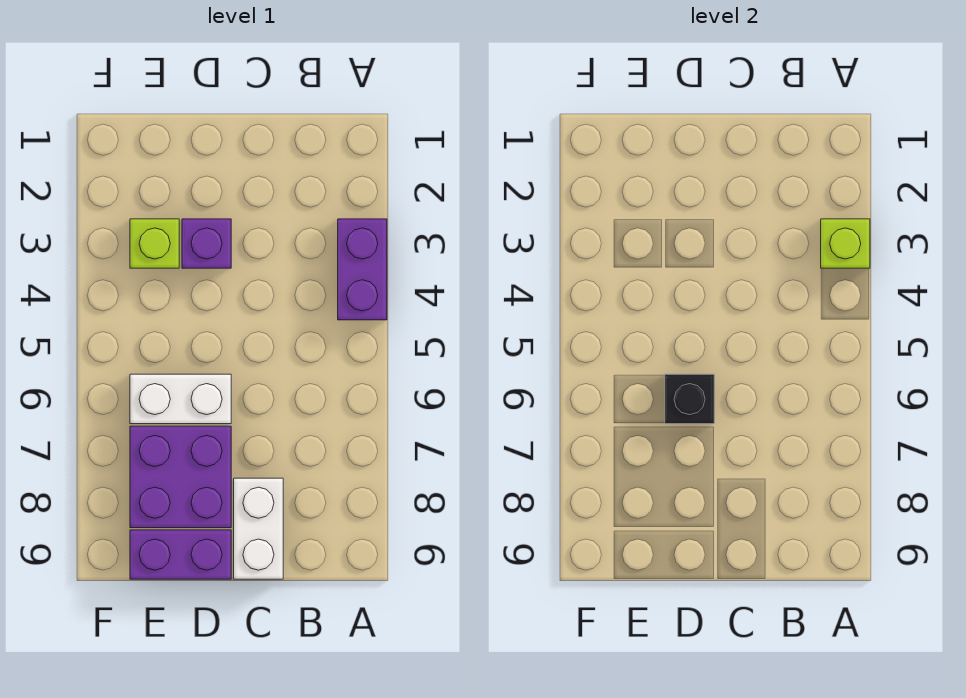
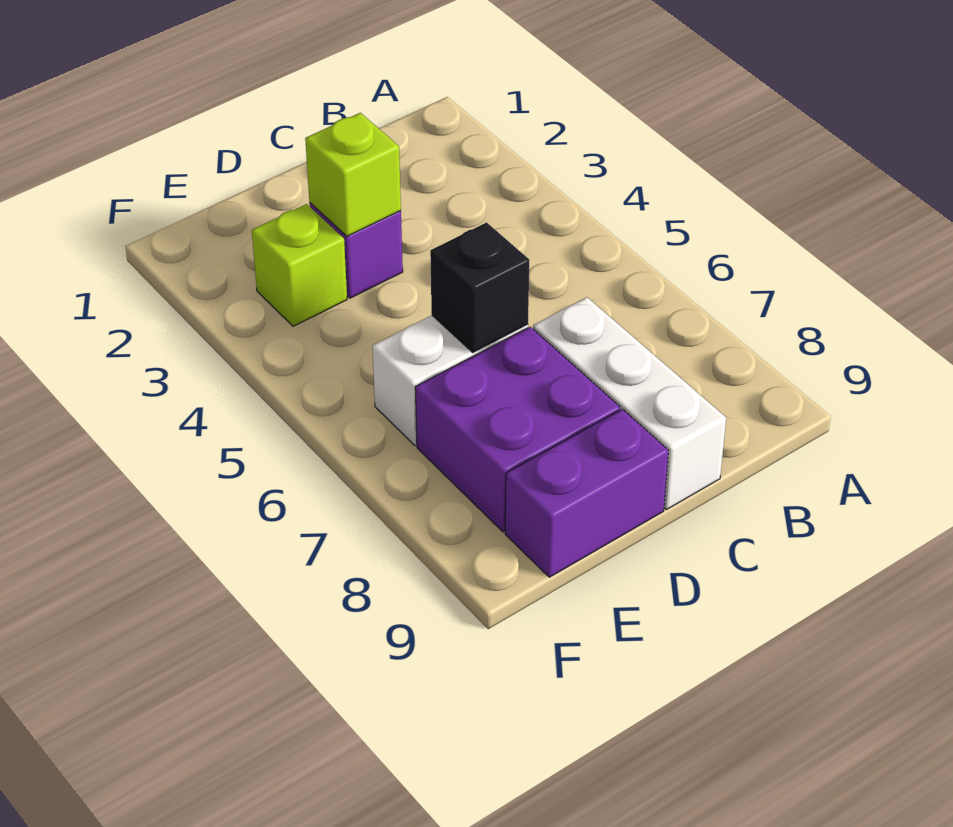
purple 1x2 brick [338,219,387,320] -> none
lime 1x1 brick [821,219,870,268] -> lime 1x1 brick moved to [305,113,401,236]
white 1x2 brick [234,478,283,579] -> white 1x3 brick [533,297,726,510]

